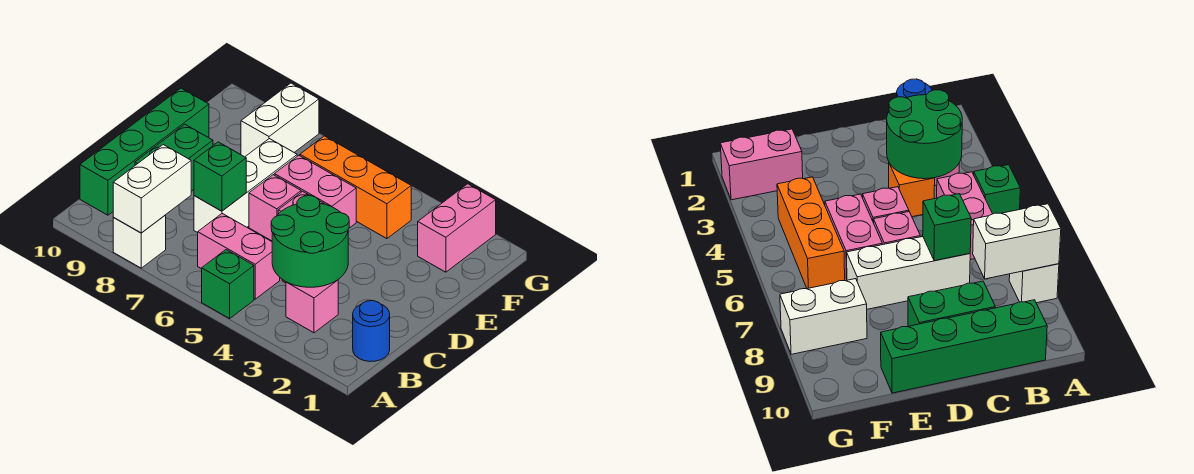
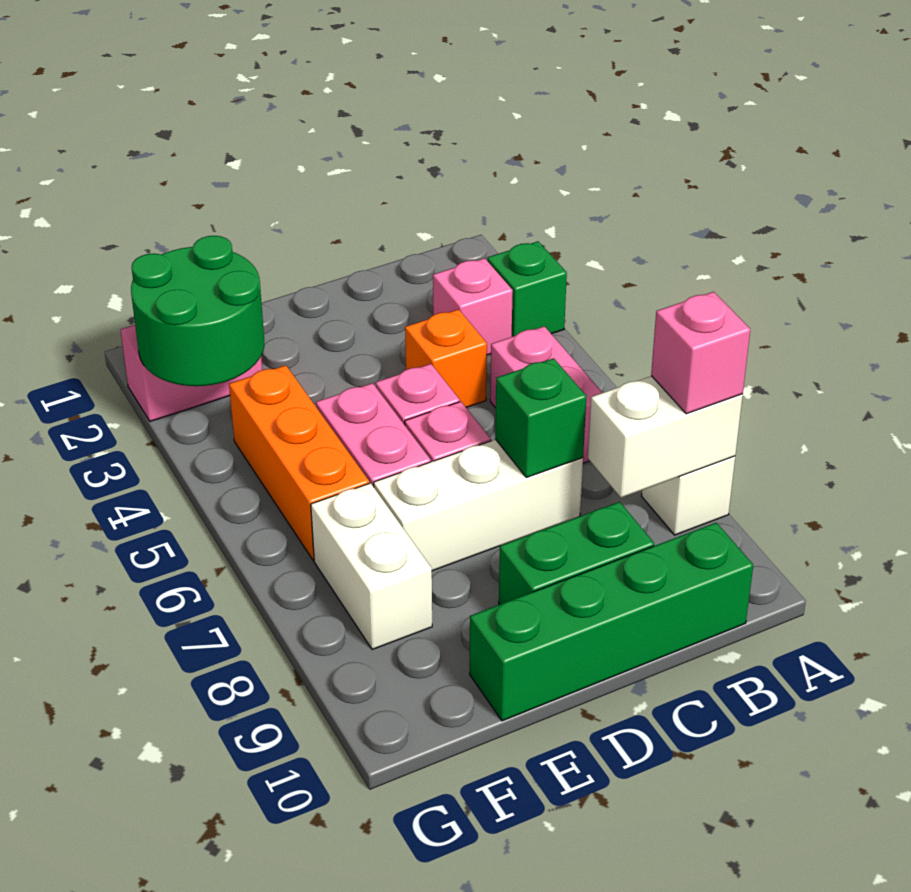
green 1x1 brick [202,250,254,318] -> green 1x1 brick moved to [487,241,567,337]
none -> pink 1x1 brick [651,292,750,414]
blue 1x1 round brick [353,301,390,362] -> none
green 2x2 round brick [271,196,349,287] -> green 2x2 round brick moved to [131,236,264,386]
white 1x2 brick [241,83,319,157] -> white 1x2 brick turned to [311,483,432,650]

